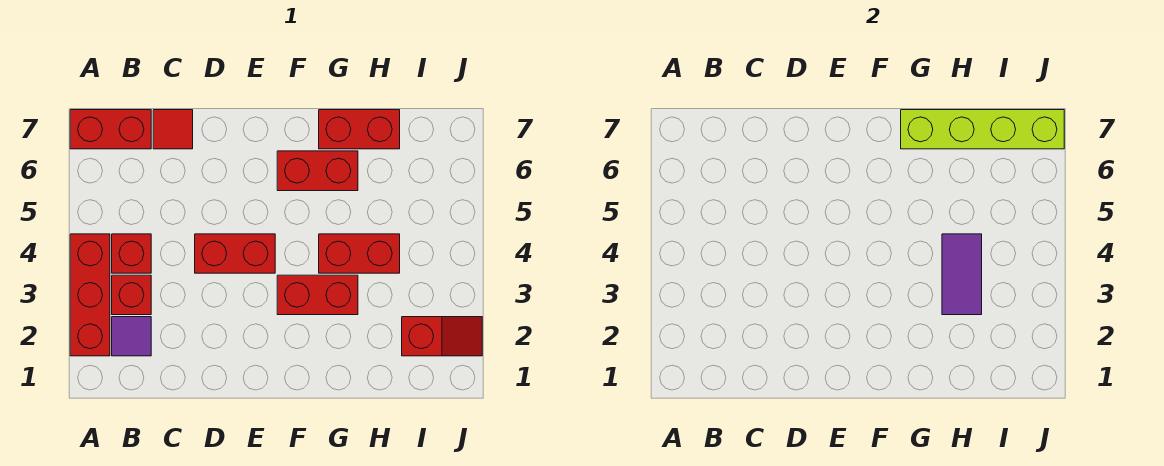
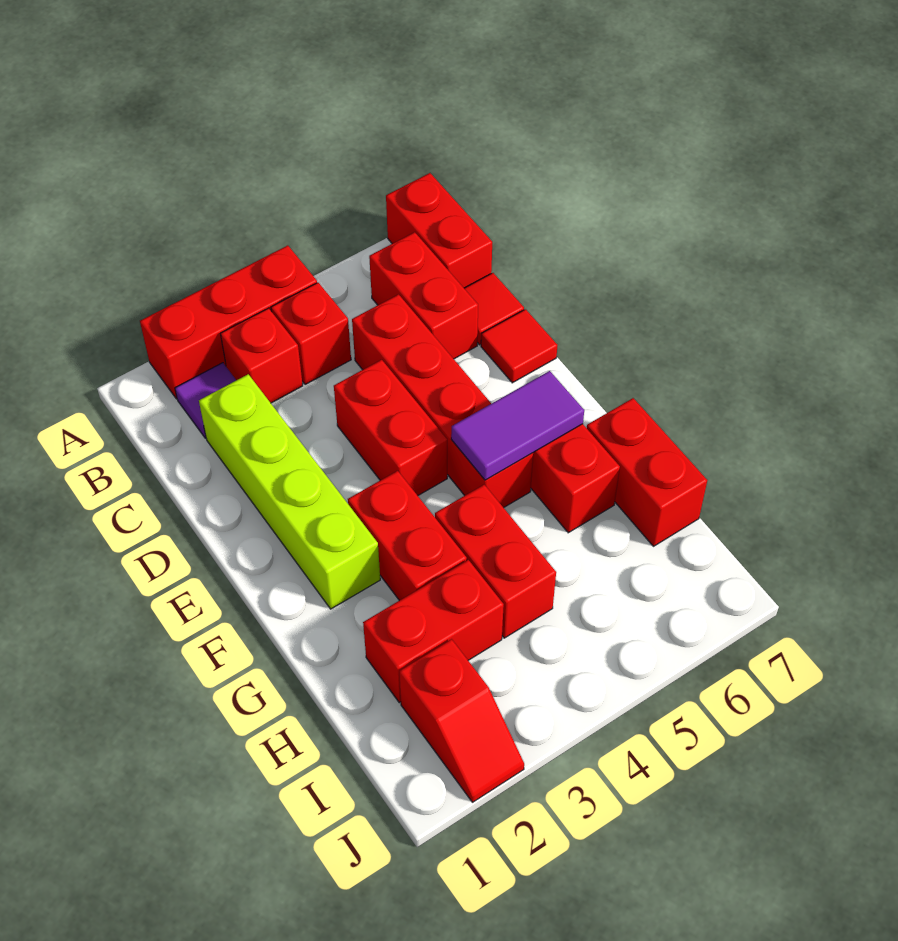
none -> red 1x2 brick [369,232,478,359]
none -> red 1x4 brick [352,294,533,508]
none -> red 1x1 tile [481,309,557,383]
lime 1x4 brick [901,110,1064,149] -> lime 1x4 brick moved to [199,374,380,609]
none -> red 1x2 brick [363,560,504,703]
purple 1x2 tile [942,234,982,315] -> purple 1x2 tile moved to [451,371,584,480]

